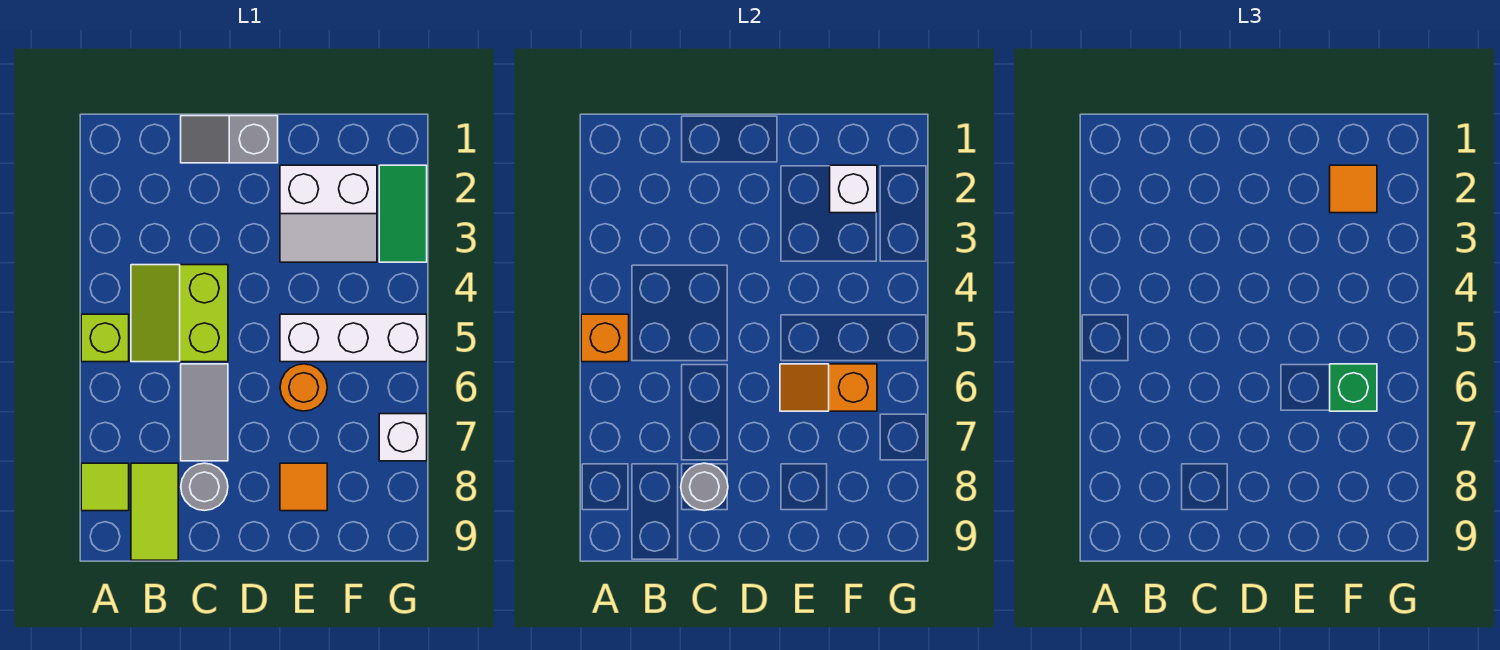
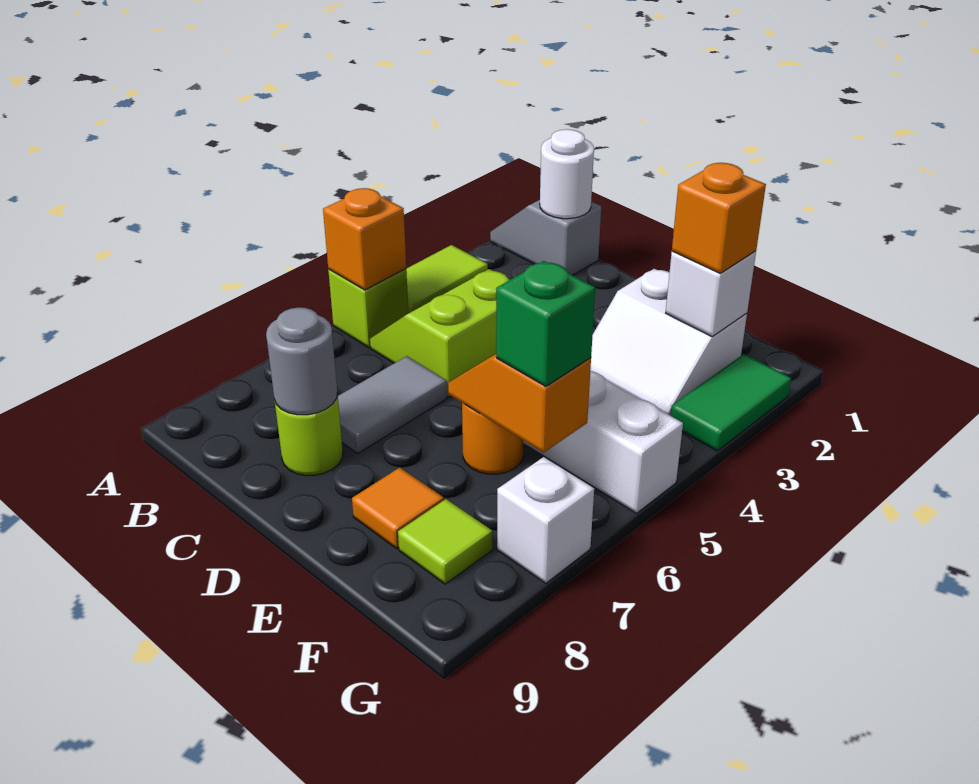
lime 1x1 tile [81,463,129,511] -> lime 1x1 tile moved to [398,499,492,584]
none -> white 1x1 round brick [540,129,594,219]
lime 1x2 tile [131,463,178,560] -> lime 1x2 tile moved to [406,245,488,314]
grey 1x2 slope [181,116,278,163] -> grey 1x2 slope moved to [490,200,601,275]
grey 1x1 round brick [181,463,228,511] -> lime 1x1 round brick [275,393,343,475]
orange 1x1 tile [1330,165,1377,213] -> orange 1x1 brick [672,163,766,273]

